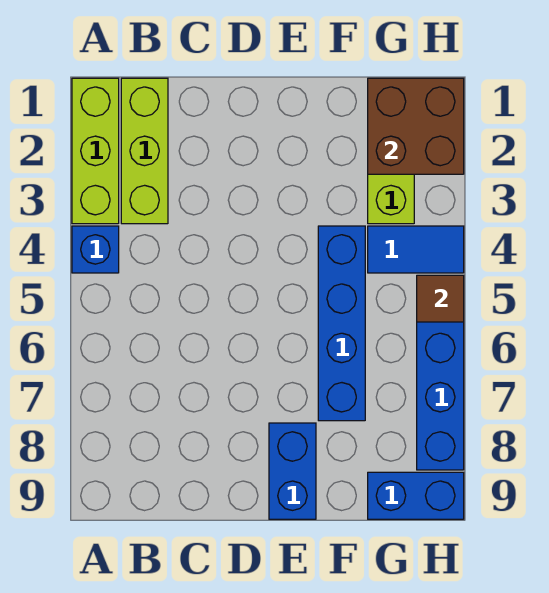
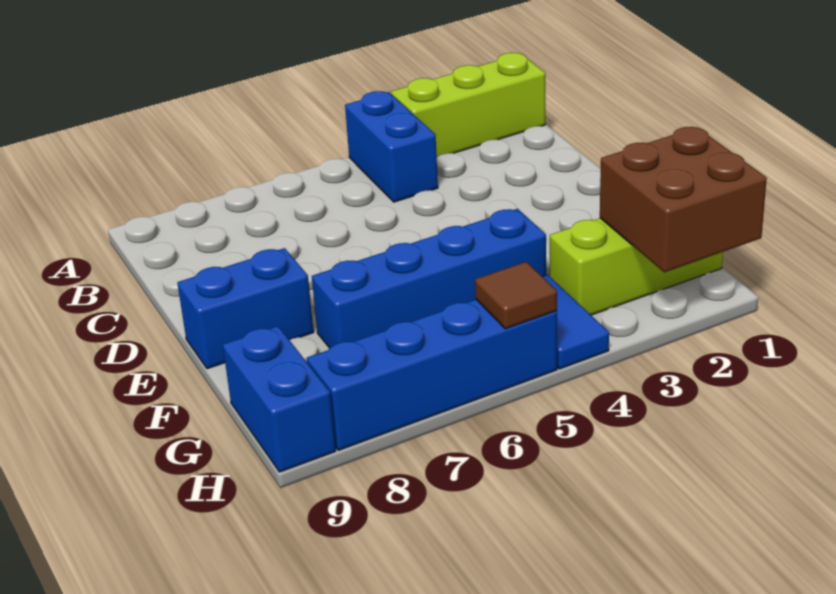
blue 1x1 brick [72,226,119,273] -> blue 1x2 brick [345,91,438,202]
lime 1x3 brick [121,78,168,224] -> none

